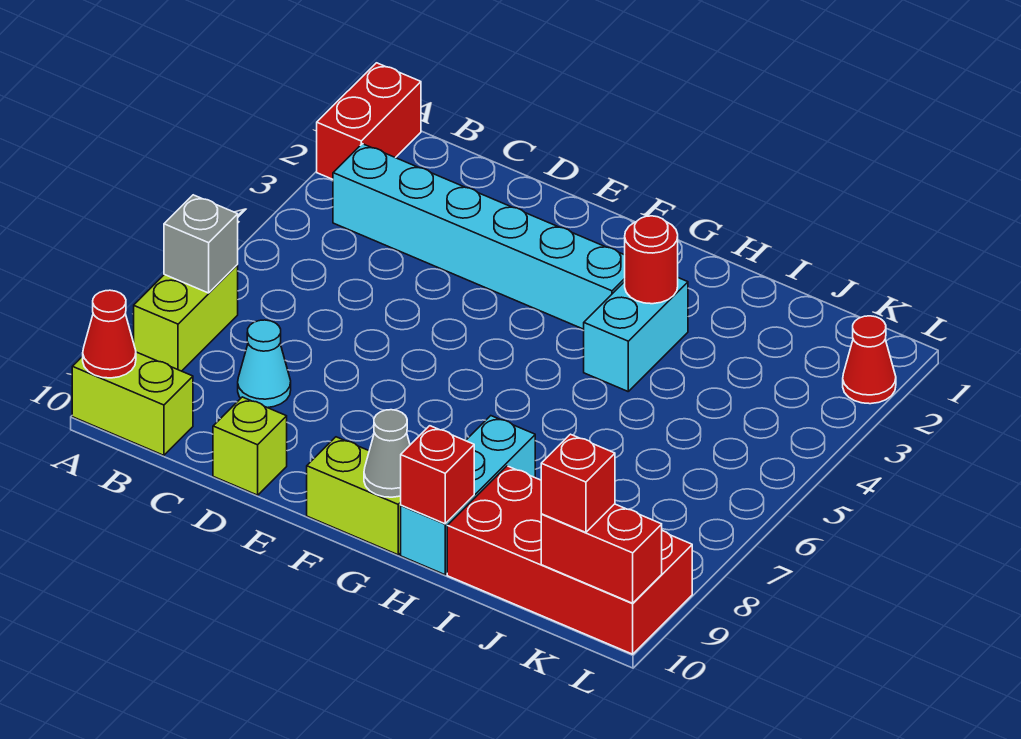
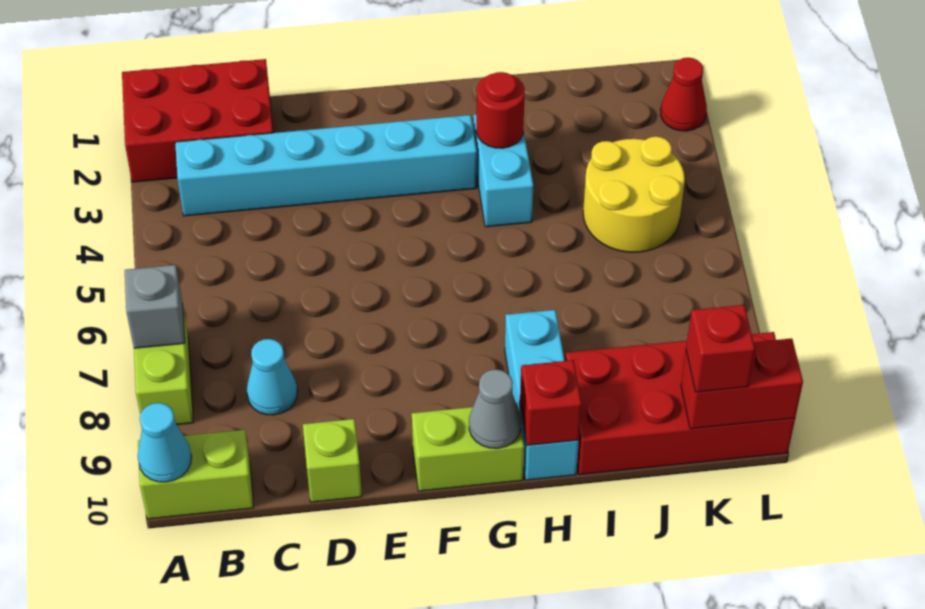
red 1x2 brick [317,63,421,179] -> red 2x3 brick [122,59,273,182]
red 1x1 cone [83,290,136,378] -> cyan 1x1 cone [138,403,192,482]
none -> yellow 2x2 round brick [583,136,685,252]

